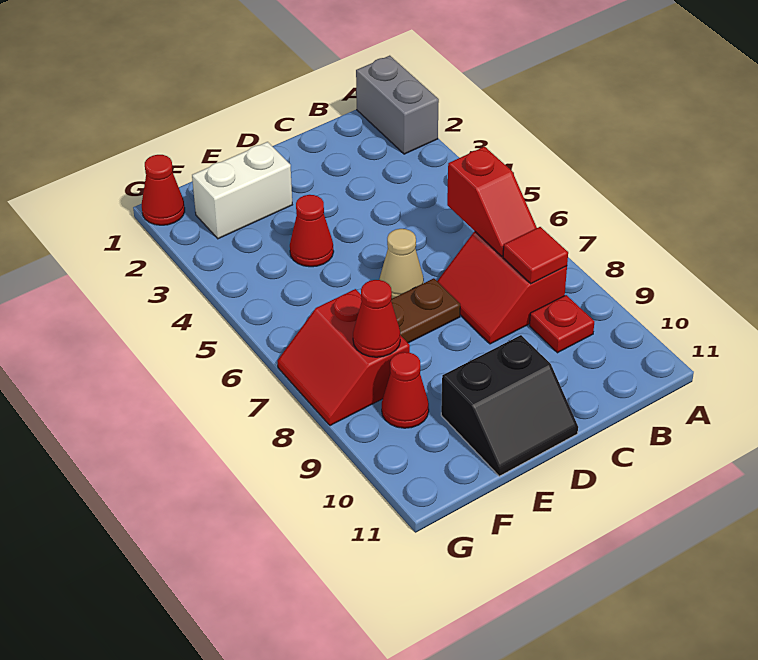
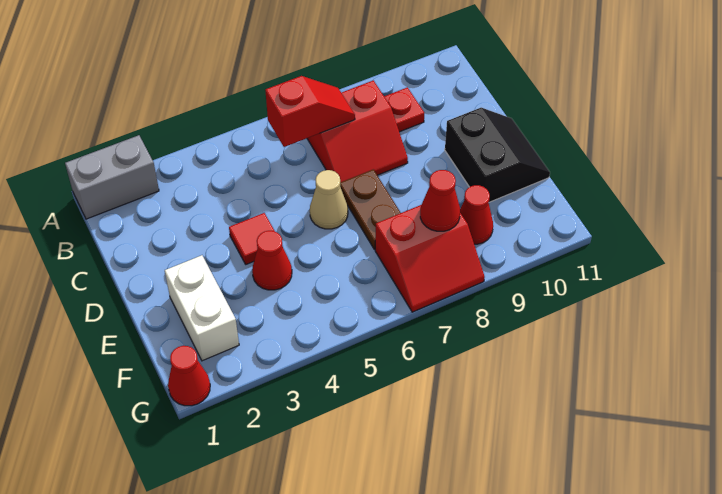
red 1x1 tile [503,227,568,284] -> red 1x1 tile moved to [229,213,274,264]

